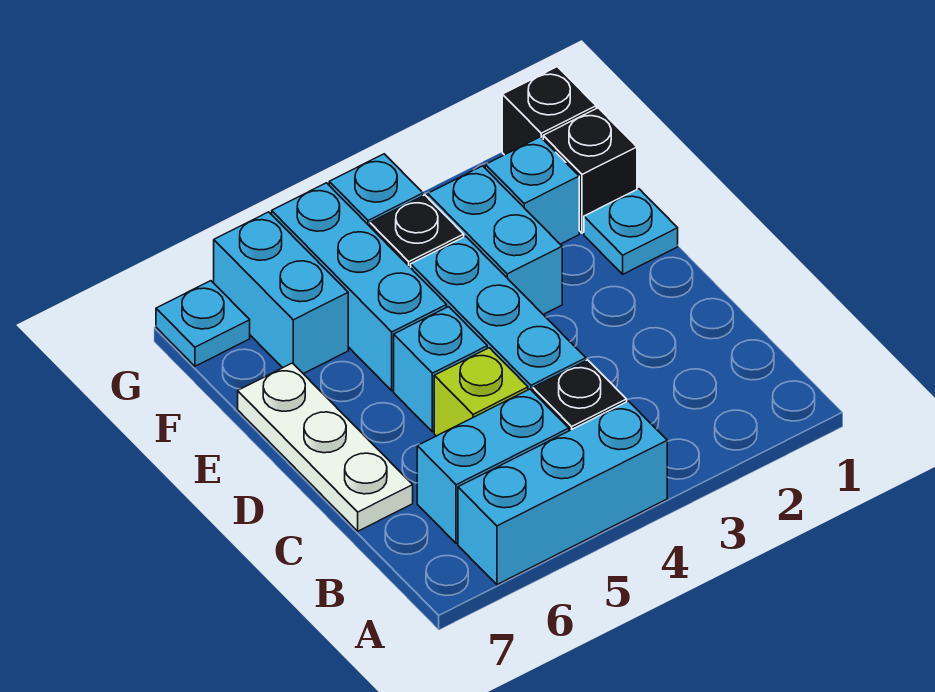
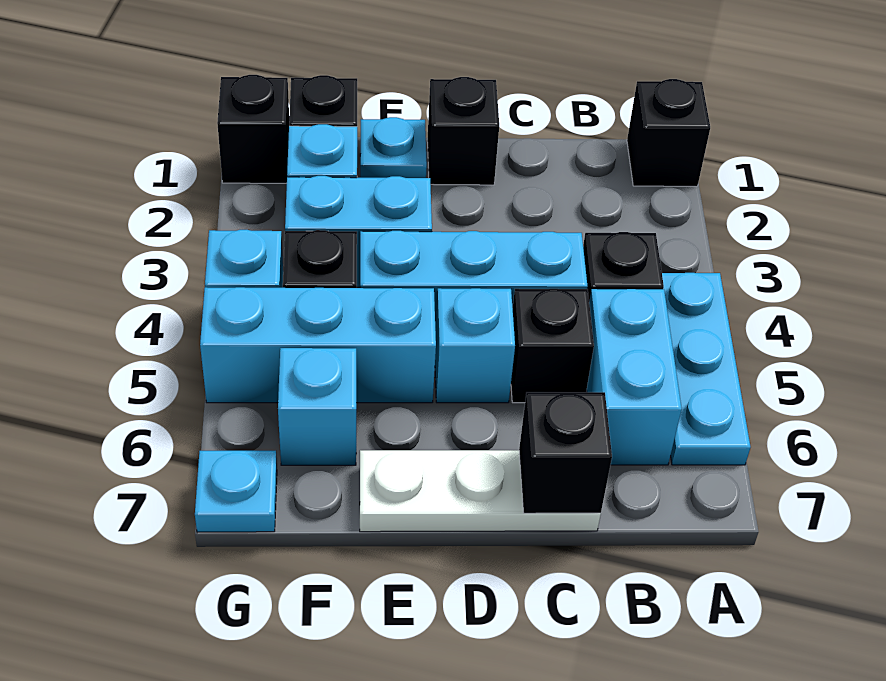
none -> black 1x1 brick [627,79,710,186]
cyan 1x3 brick [458,401,667,585] -> cyan 1x3 plate [662,273,751,465]
lime 1x1 brick [434,348,528,436] -> black 1x1 brick [511,289,594,403]
none -> black 1x1 brick [519,392,612,513]
none -> black 1x1 brick [428,77,499,185]
cyan 1x2 brick [214,212,348,374] -> cyan 1x1 brick [278,348,356,465]

